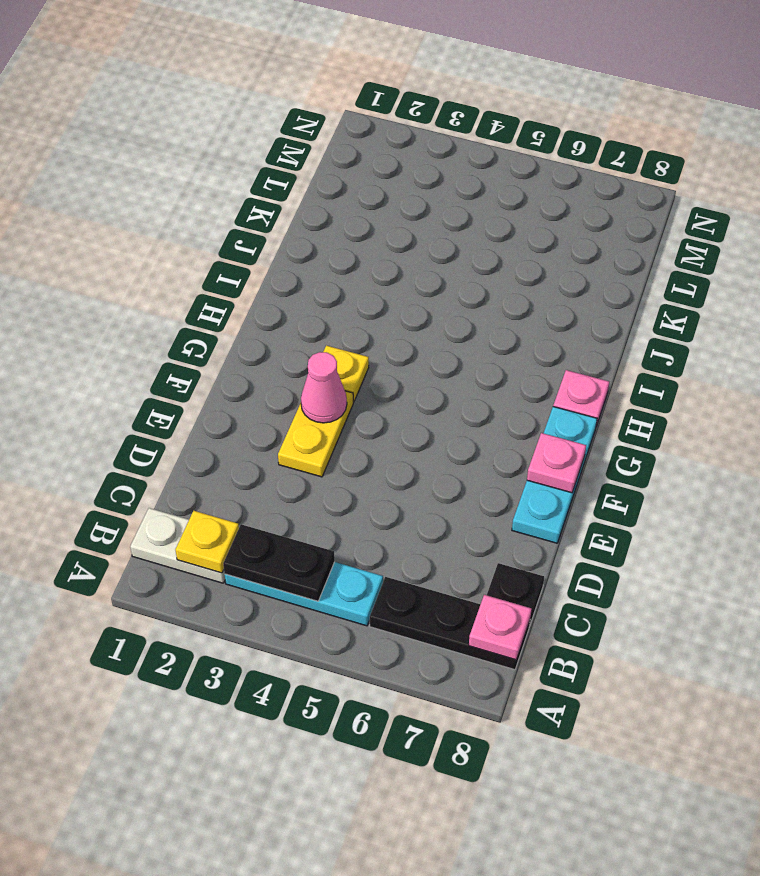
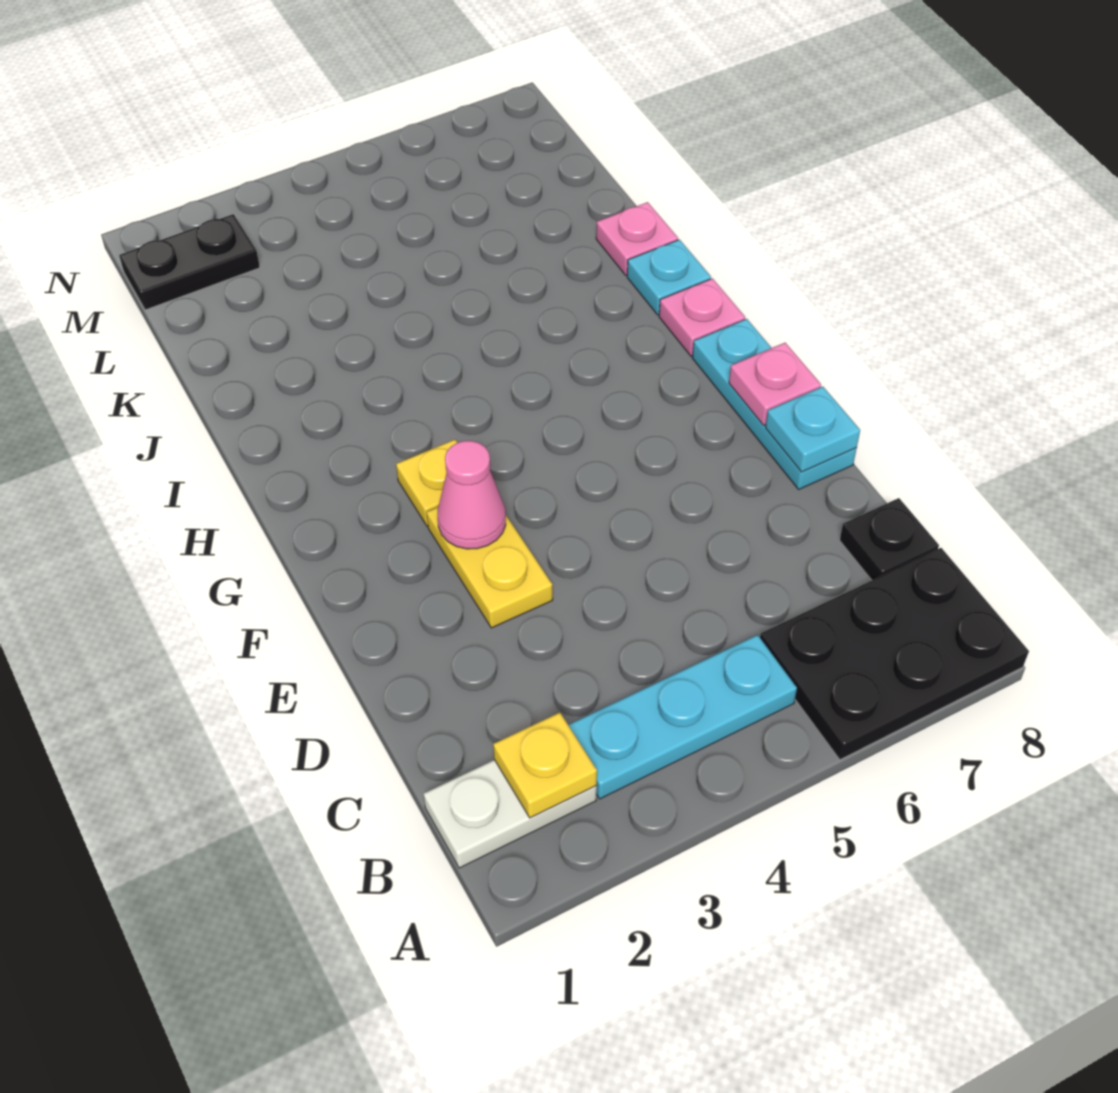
black 1x2 plate [223,524,335,601] -> black 1x2 plate moved to [119,214,260,310]
black 1x3 plate [370,577,530,670] -> black 2x3 plate [760,548,1029,760]
pink 1x1 plate [469,595,531,660] -> pink 1x1 plate moved to [596,202,678,275]
none -> cyan 1x1 plate [765,387,860,472]
none -> cyan 1x1 plate [627,240,711,315]

